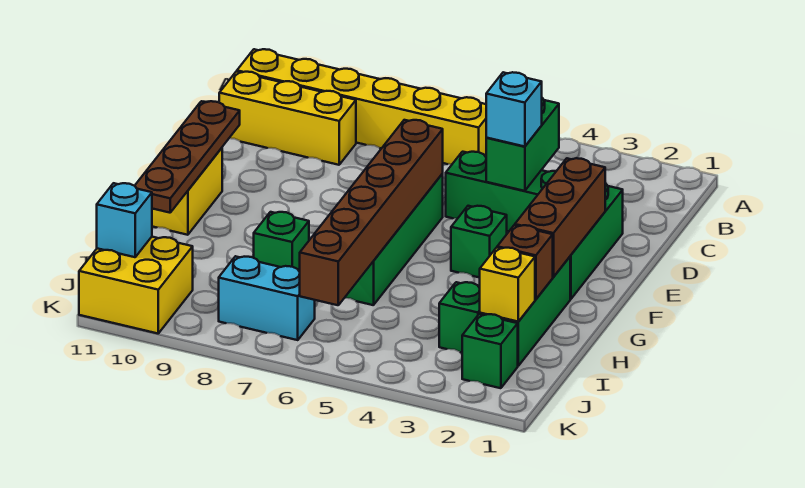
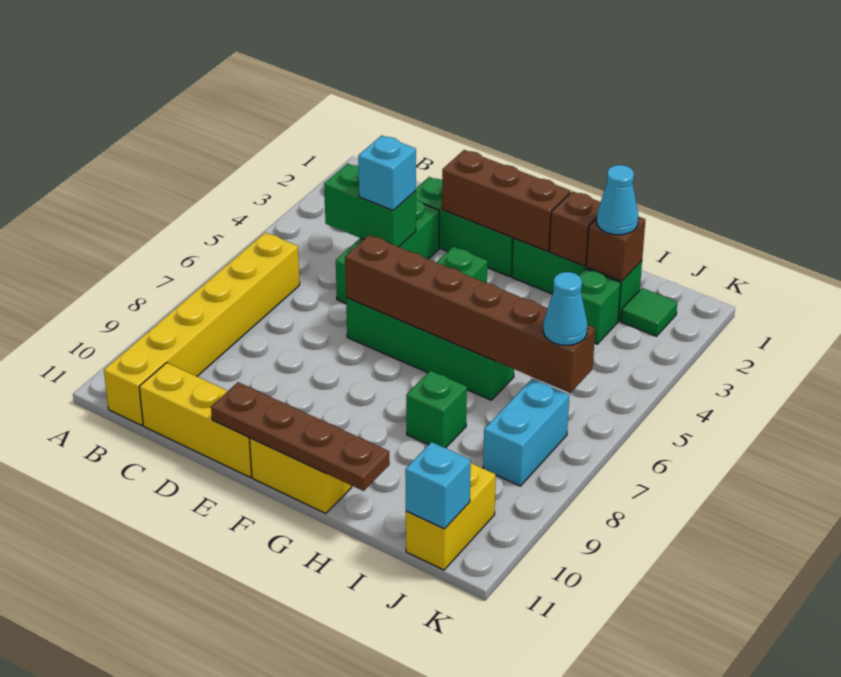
yellow 1x3 brick [219,72,356,165] -> yellow 1x3 brick turned to [139,363,252,477]
yellow 1x1 brick [480,247,535,322] -> brown 1x1 brick [586,216,645,281]
none -> cyan 1x1 cone [597,165,638,235]
green 1x1 brick [462,314,518,388] -> green 1x1 tile [621,288,677,336]
none -> cyan 1x1 cone [543,272,588,345]
yellow 2x2 brick [79,237,193,333] -> yellow 1x2 brick [406,463,496,570]

